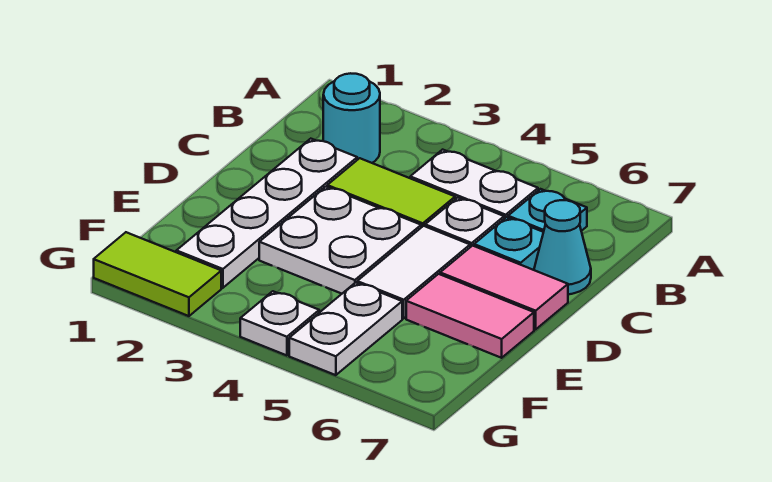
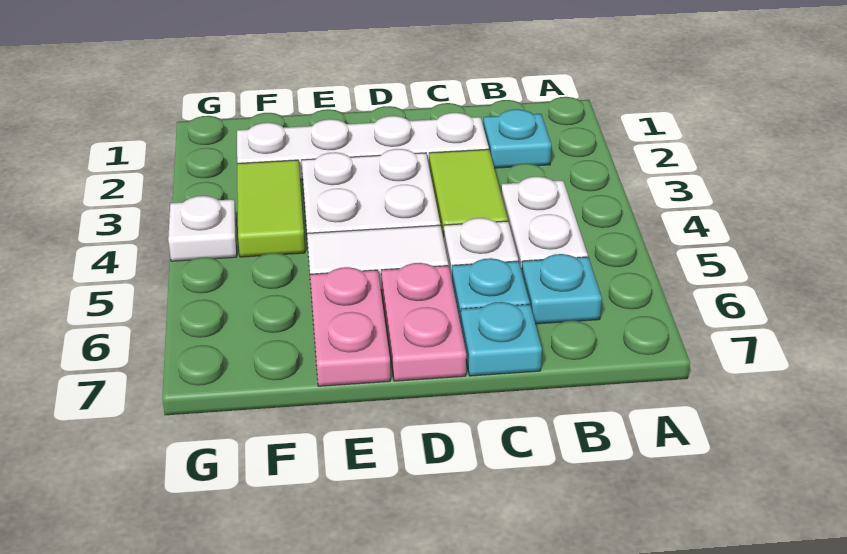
cyan 1x1 round brick [323,73,380,163] -> cyan 1x1 plate [483,109,551,168]
cyan 1x1 cone [534,200,591,294] -> cyan 1x1 plate [461,302,542,376]
pink 1x2 tile [440,246,568,329] -> pink 1x2 plate [381,263,466,381]
pink 1x2 tile [406,274,534,358] -> pink 1x2 plate [310,267,390,386]
white 1x2 plate [289,283,402,375] -> none
lime 1x2 tile [94,232,221,316] -> lime 1x2 tile moved to [237,160,305,257]

